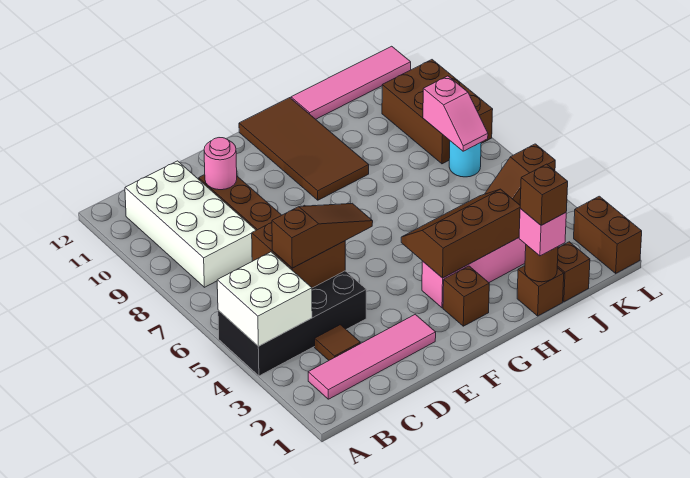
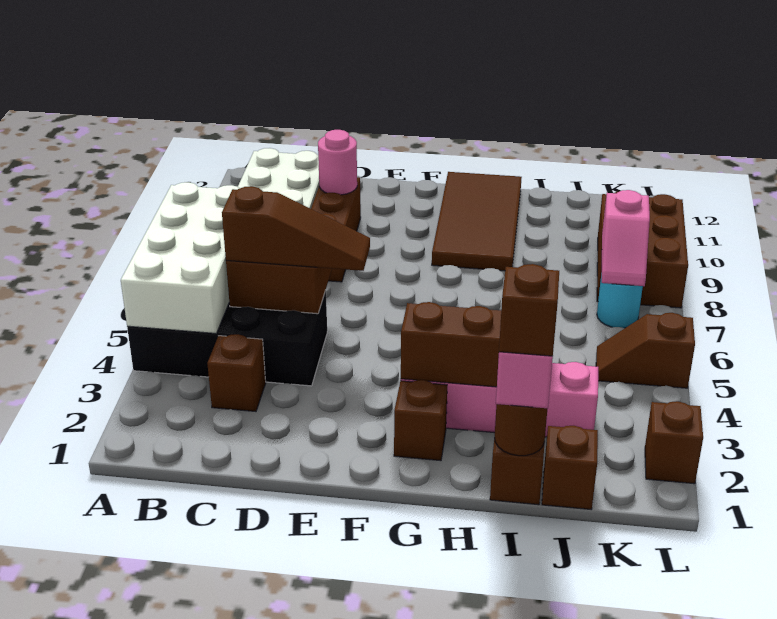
white 2x2 brick [217,252,312,346] -> white 2x4 brick [121,182,239,333]
pink 1x4 tile [308,314,436,399] -> none
brown 1x1 tile [315,325,360,360] -> brown 1x1 brick [207,334,266,411]
pink 1x4 tile [291,46,411,119] -> none
brown 1x2 brick [574,196,642,273] -> brown 1x1 brick [645,401,703,484]

